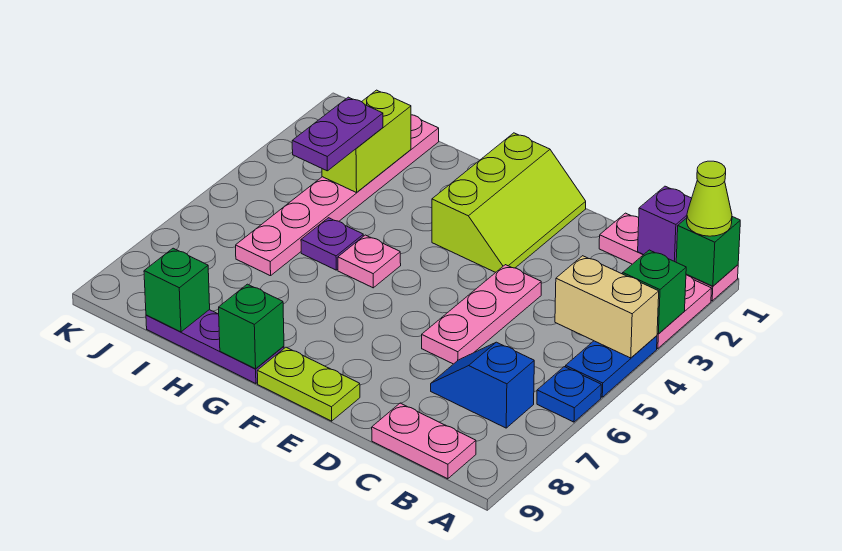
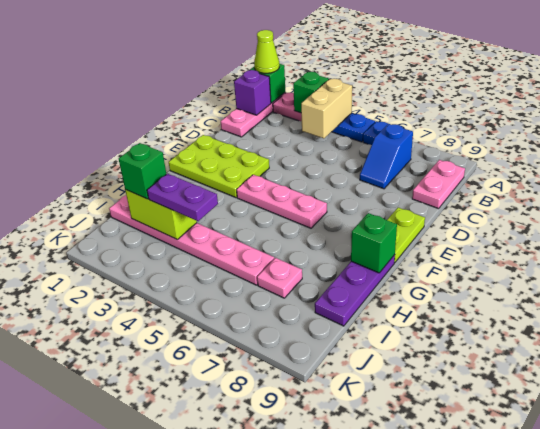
pink 1x3 plate [422,265,541,364] -> pink 1x3 plate moved to [237,175,327,228]
lime 2x3 slope [432,133,586,272] -> lime 2x3 plate [169,135,269,198]
pink 1x1 plate [338,235,401,288] -> pink 1x1 plate moved to [257,258,302,298]
purple 1x1 plate [301,218,363,270] -> none
green 1x1 brick [144,248,210,332] -> green 1x1 brick moved to [119,143,166,199]

